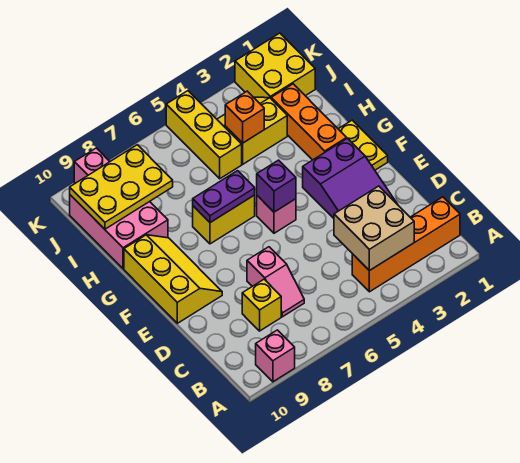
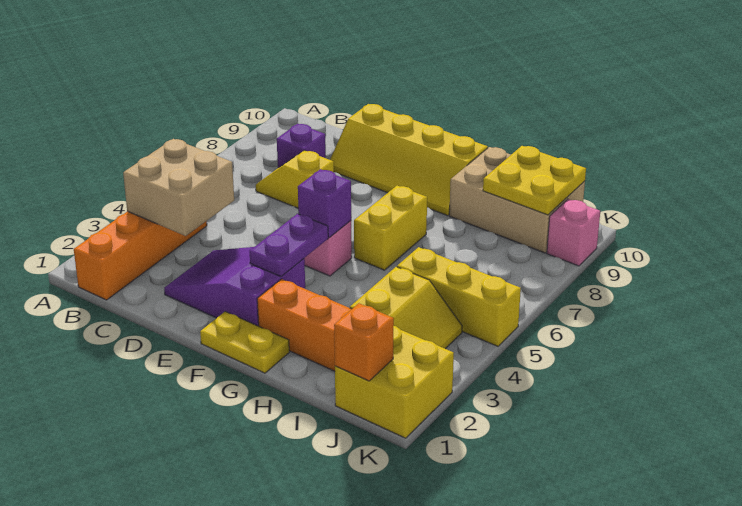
pink 1x1 brick [256,330,295,382] -> none
pink 1x2 slope [247,247,304,317] -> yellow 1x2 slope [256,150,334,208]
yellow 1x1 brick [242,279,281,331] -> purple 1x1 brick [277,124,326,168]
yellow 2x3 slope [124,235,222,323] -> yellow 2x4 slope [330,104,488,216]
purple 1x2 plate [193,171,255,223] -> purple 1x2 plate moved to [250,214,328,277]
pink 2x3 brick [70,195,168,269] -> tan 2x3 brick [449,147,585,253]
orange 1x1 brick [225,91,264,143] -> orange 1x1 brick moved to [334,303,394,381]
yellow 2x3 plate [70,145,173,229] -> yellow 2x2 plate [483,146,586,215]

